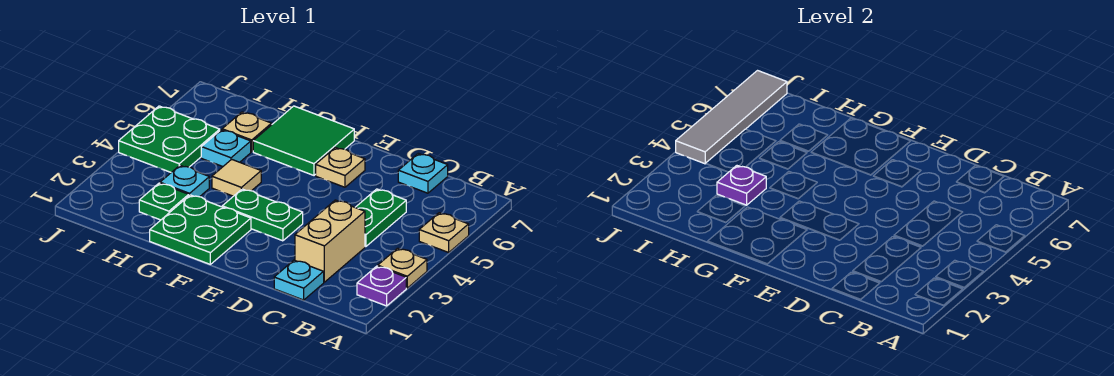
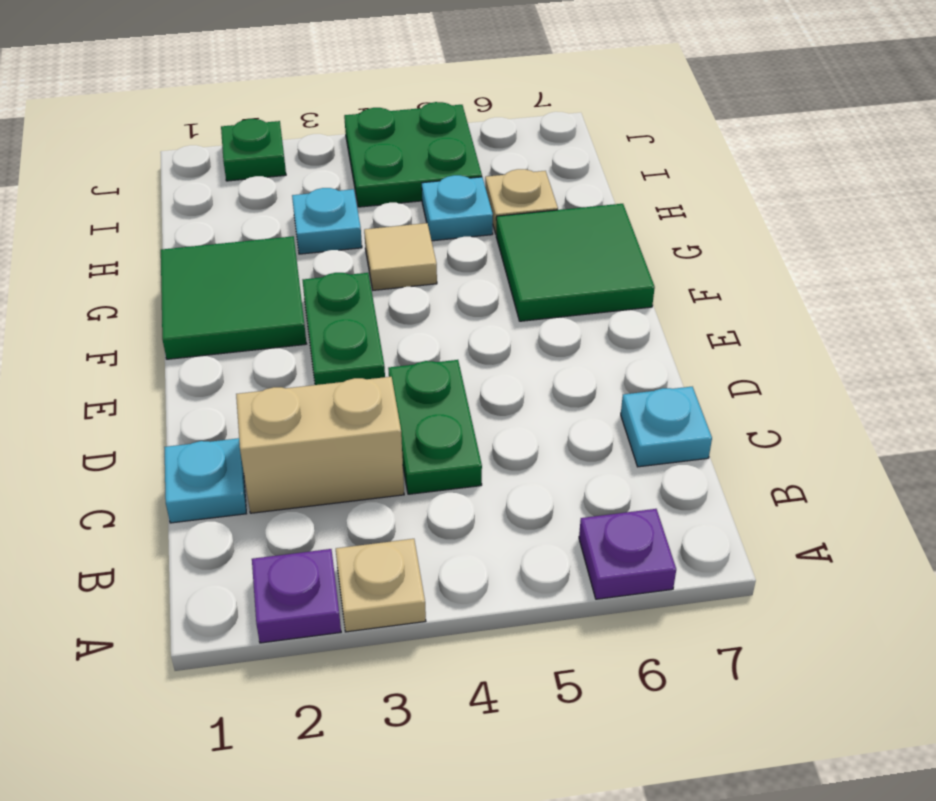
tan 1x1 plate [419,213,469,252] -> none
green 1x2 plate [355,189,406,247] -> green 1x2 plate turned to [388,360,482,494]
tan 1x1 plate [316,148,365,187] -> none
green 2x2 plate [150,195,251,264] -> green 2x2 tile [161,236,306,359]
green 1x1 plate [139,183,189,220] -> green 1x1 plate moved to [221,119,286,181]
purple 1x1 plate [717,166,766,205] -> purple 1x1 plate moved to [579,509,676,599]
grey 1x4 tile [676,71,787,164] -> none

